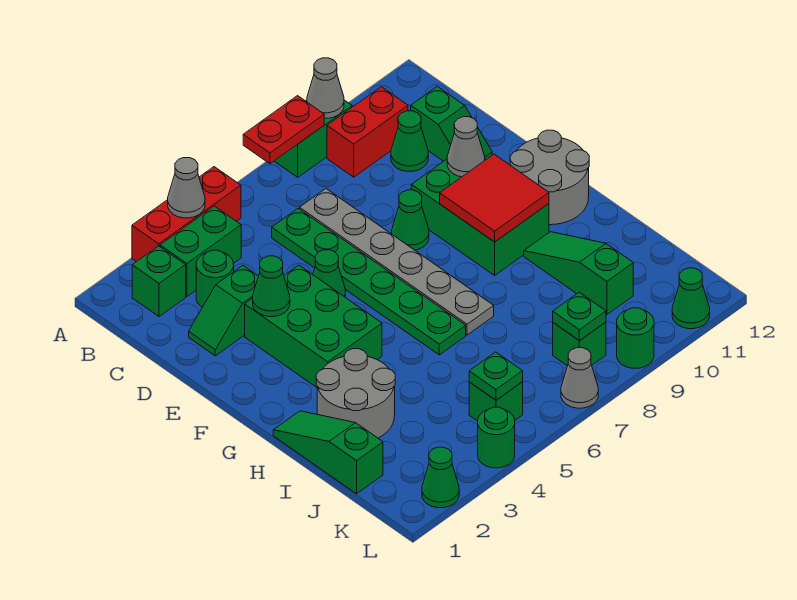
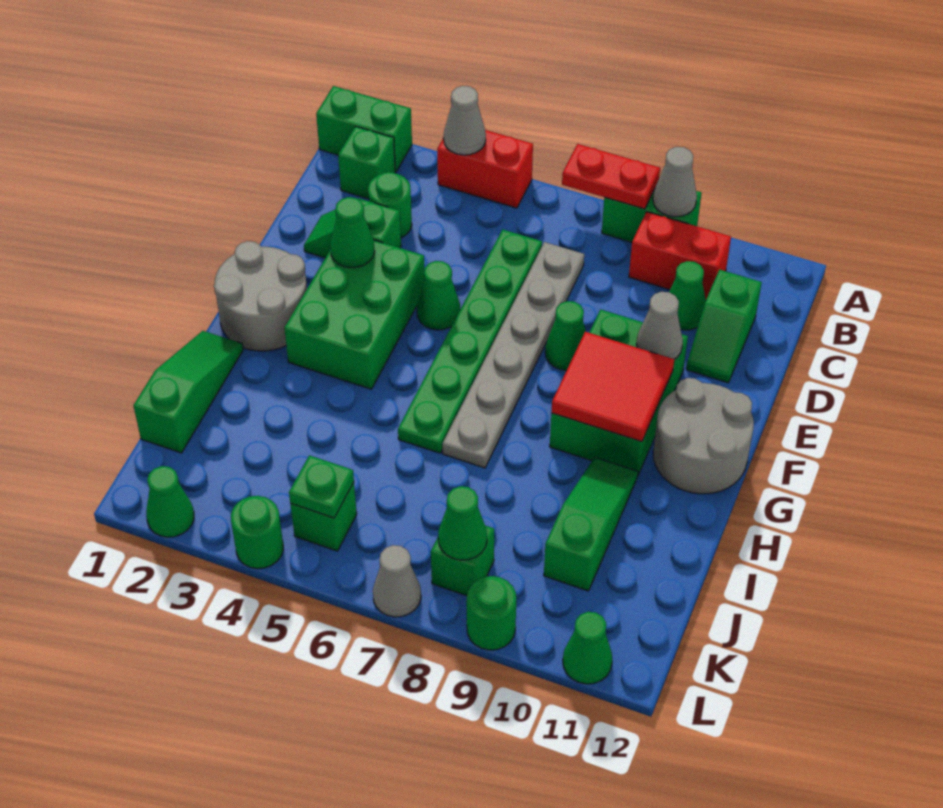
red 1x3 brick [132,167,241,262] -> red 1x2 brick [437,130,533,208]
green 1x2 brick [160,206,241,297] -> green 1x2 brick moved to [316,86,412,172]
grey 2x2 round brick [316,349,395,438] -> grey 2x2 round brick moved to [214,241,307,351]
green 1x1 plate [553,292,606,341] -> green 1x1 cone [438,486,487,560]

